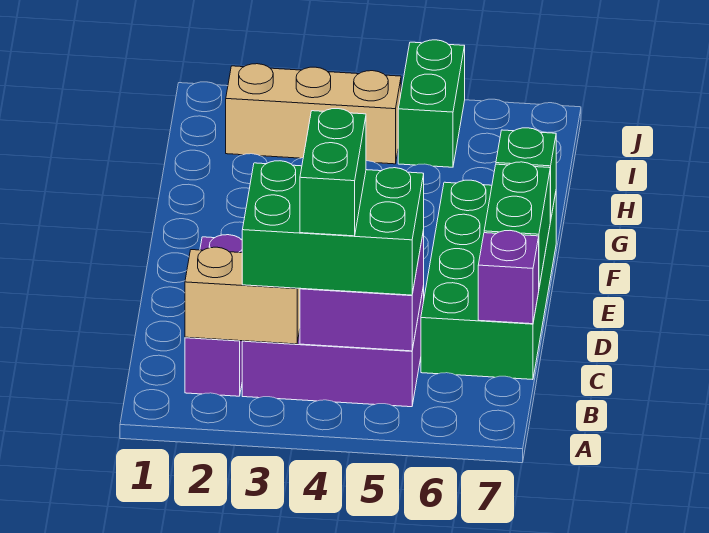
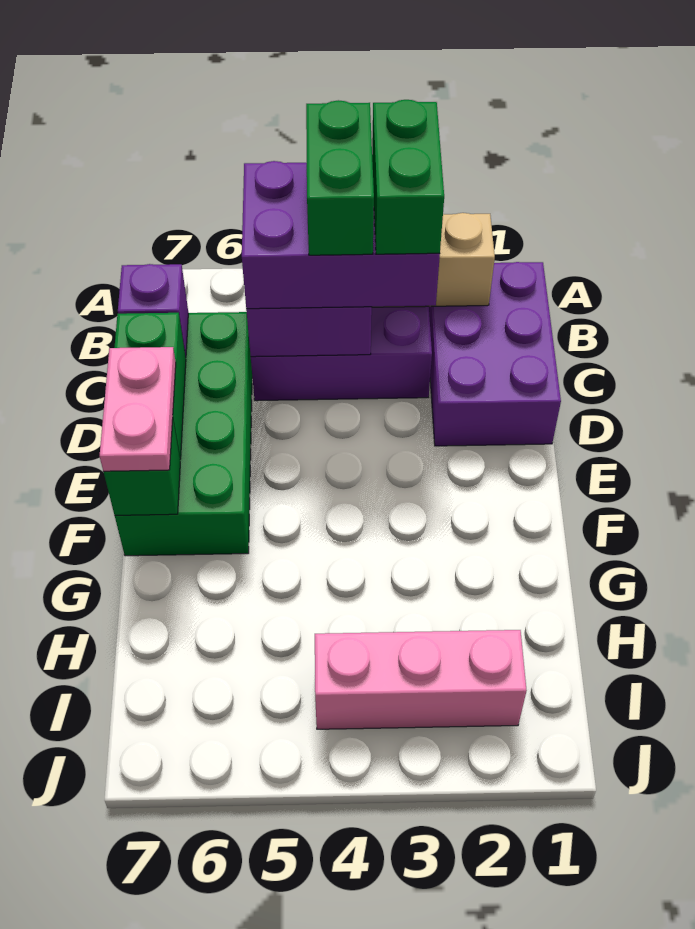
purple 1x3 brick [185,235,242,396] -> purple 2x3 brick [429,262,561,446]
green 2x3 brick [242,161,424,295] -> purple 2x3 brick [242,161,440,309]
none -> pink 1x2 plate [100,347,176,471]
tan 1x3 brick [226,64,401,164] -> pink 1x3 brick [315,630,527,729]
green 1x2 brick [398,40,465,167] -> green 1x2 brick moved to [372,100,444,254]

